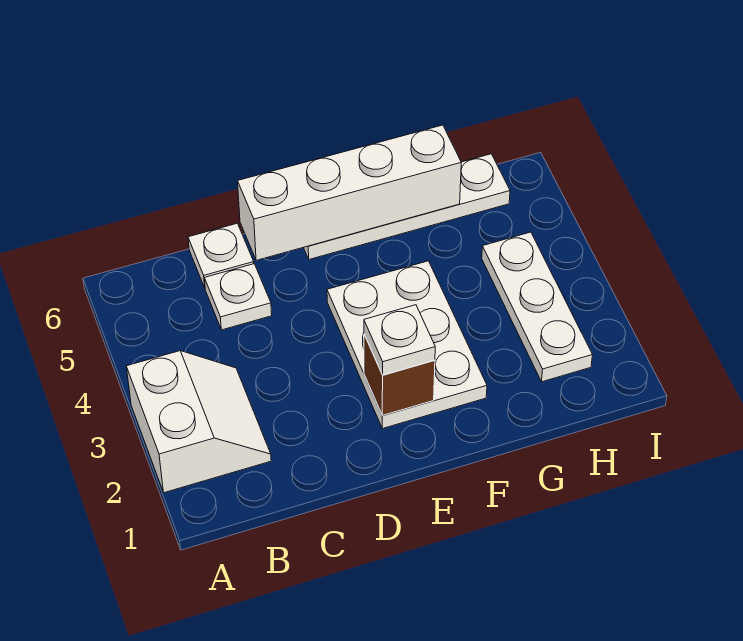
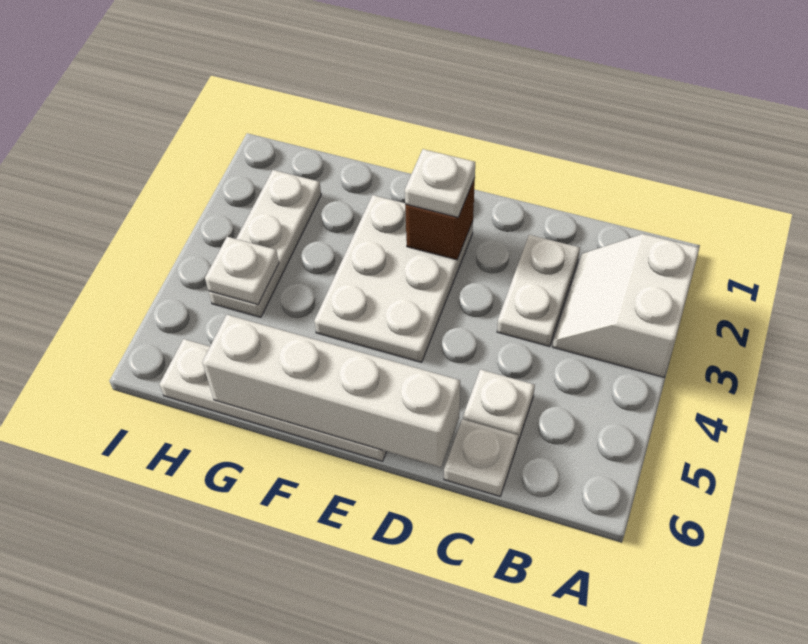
none -> white 1x2 plate [497,235,580,347]
none -> white 1x1 plate [205,237,279,305]

